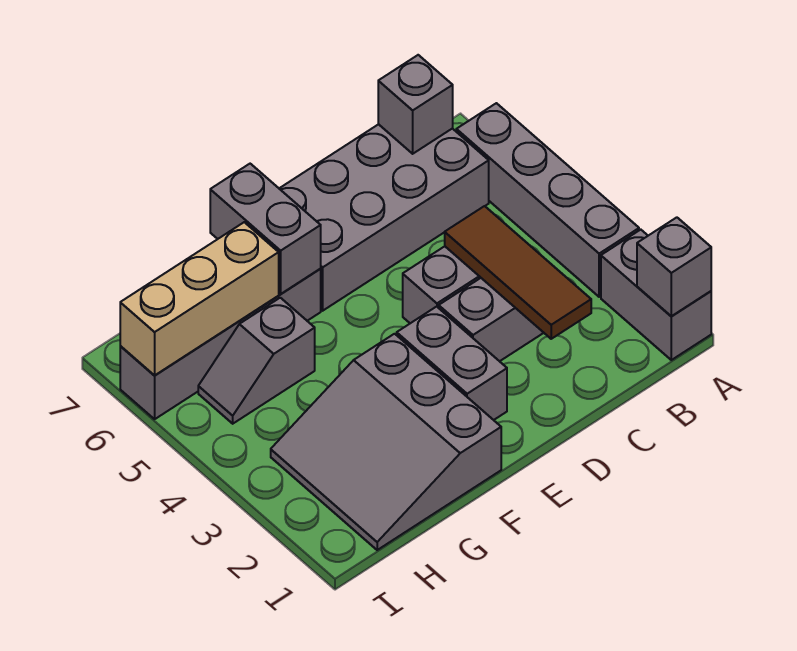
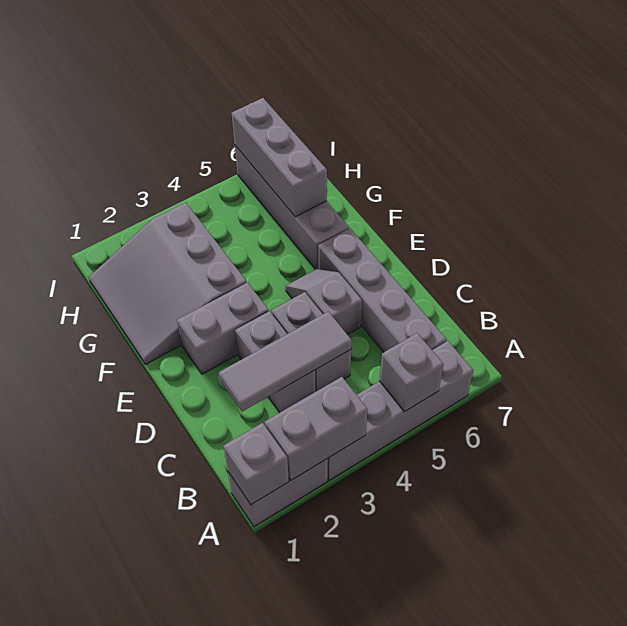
grey 2x4 brick [279,124,489,311] -> grey 1x4 brick [318,228,447,352]
grey 1x1 brick [378,55,453,154] -> grey 1x1 brick moved to [379,333,444,412]
brown 1x3 tile [445,206,591,339] -> grey 1x3 tile [219,311,352,412]
grey 3x3 slope [271,334,501,550] -> grey 3x3 slope turned to [89,203,247,364]
grey 1x2 brick [210,164,321,294] -> grey 1x2 brick moved to [265,377,368,480]
grey 1x2 slope [198,298,315,424] -> grey 1x2 slope moved to [285,269,362,335]
tan 1x3 brick [120,222,279,376] -> grey 1x3 brick [232,98,327,217]

